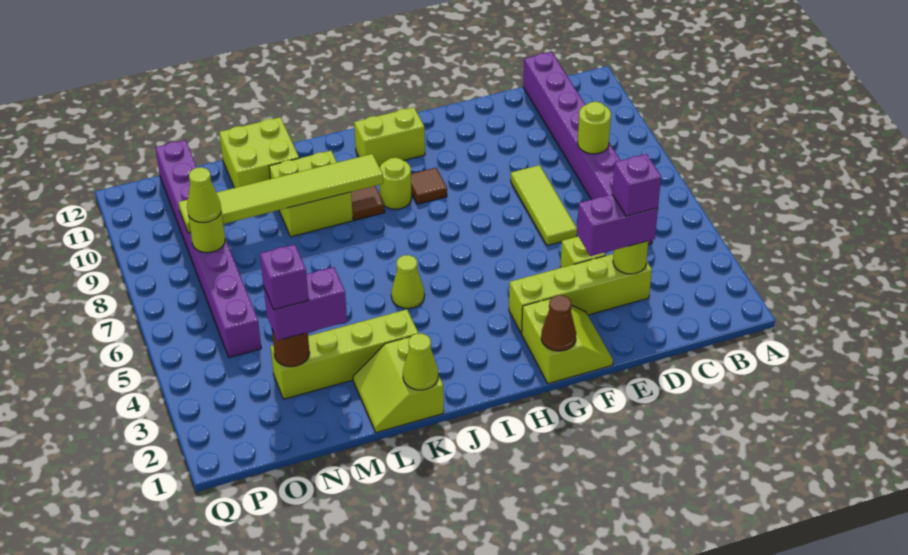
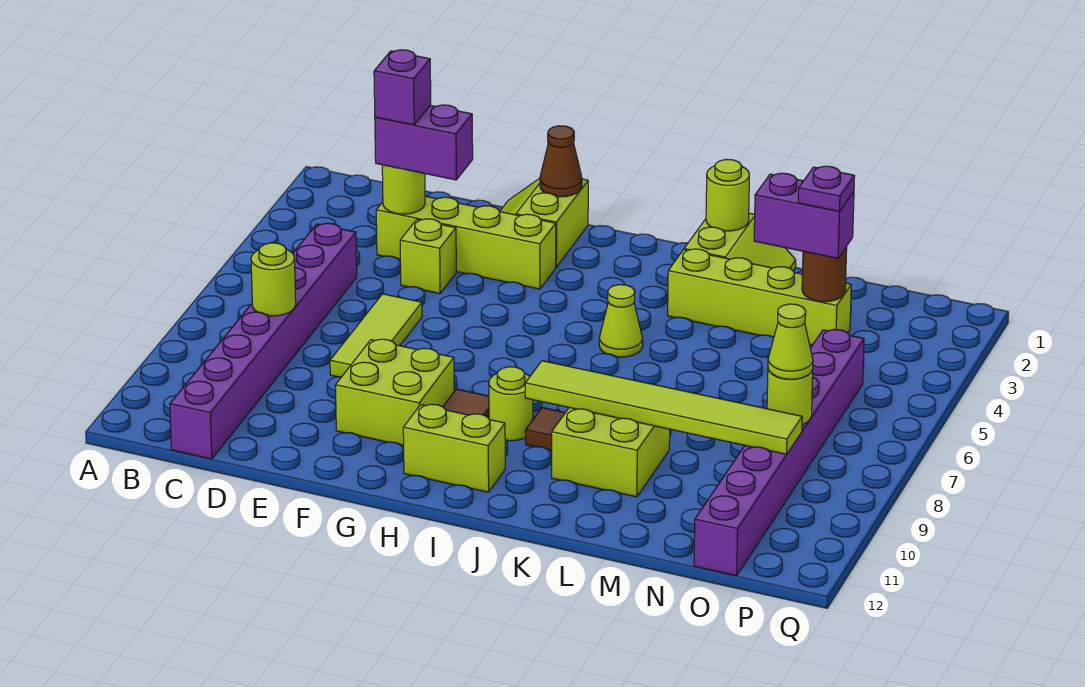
lime 1x1 cone [403,333,438,390] -> lime 1x1 round brick [706,159,749,231]
lime 2x2 brick [219,117,299,188] -> lime 2x2 brick moved to [335,339,454,446]
purple 1x1 brick [260,244,309,310] -> purple 1x1 plate [798,166,855,211]

